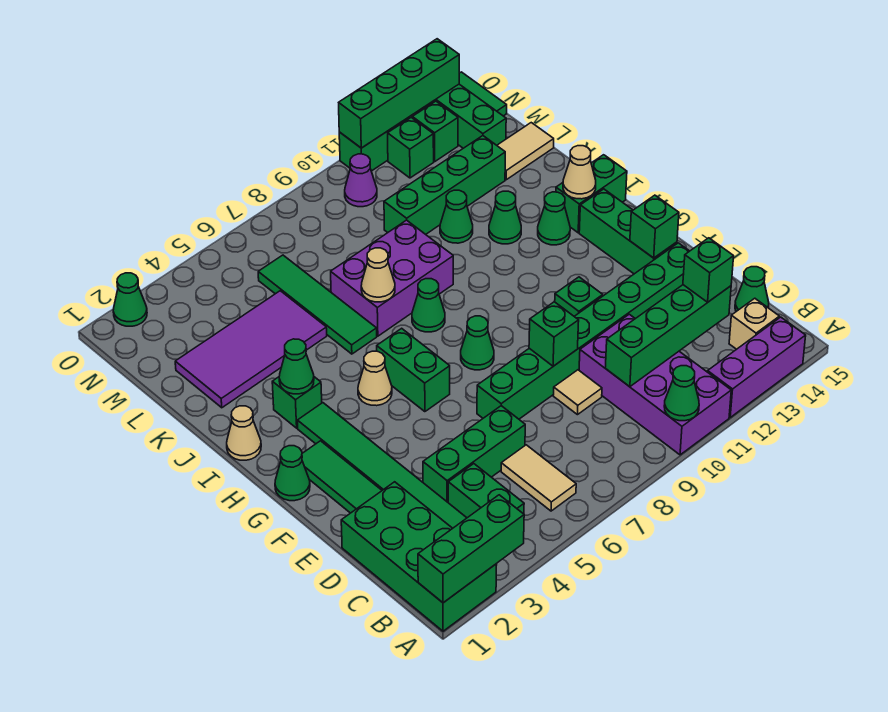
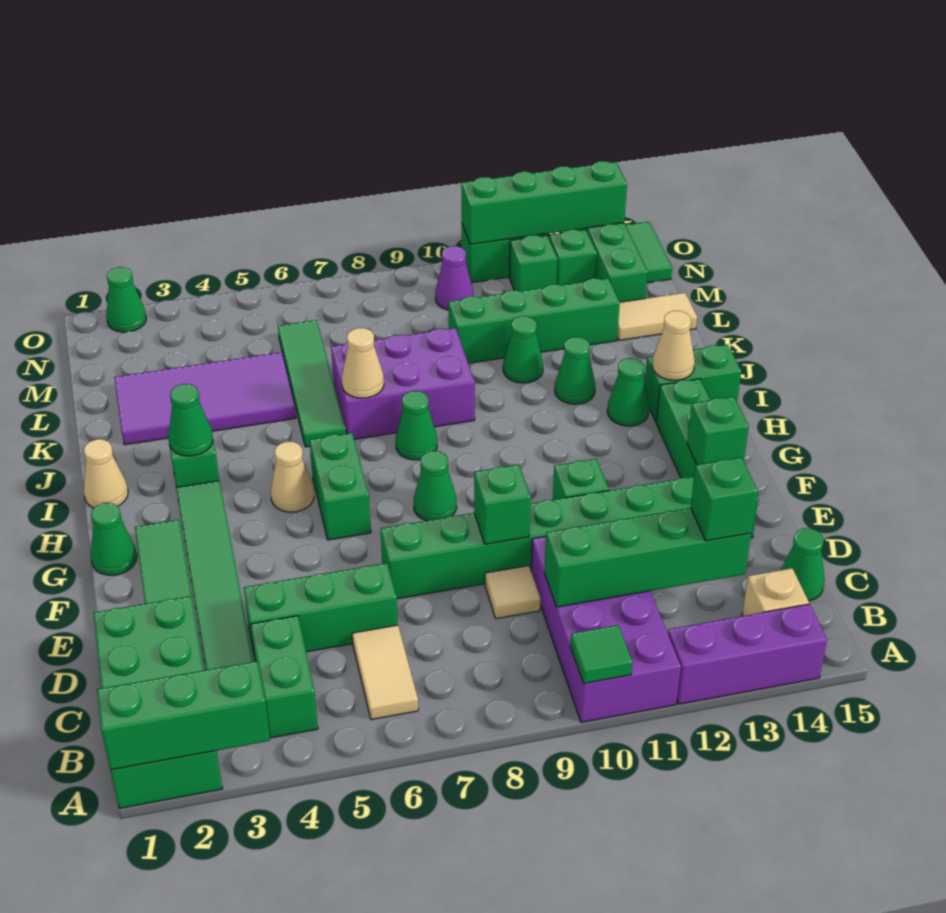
green 1x1 cone [664,366,699,421] -> green 1x1 tile [570,625,632,683]

